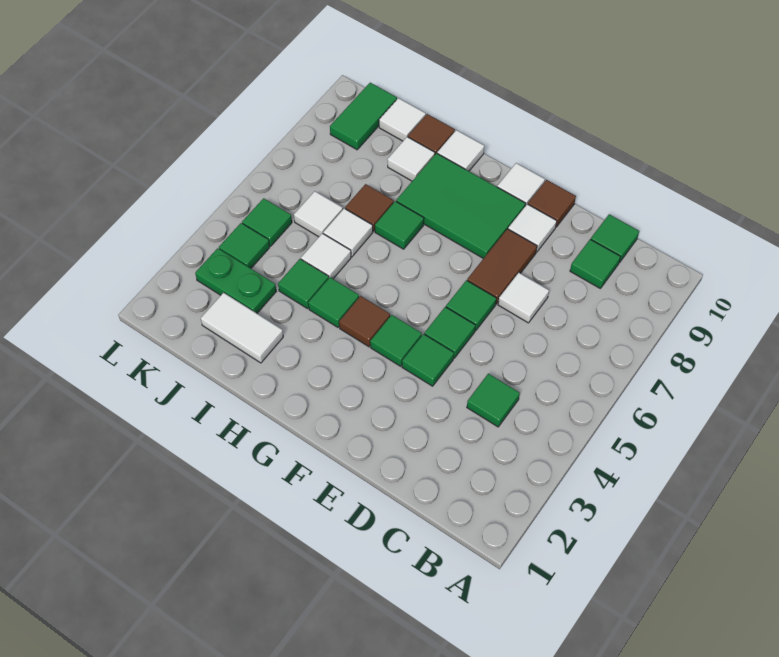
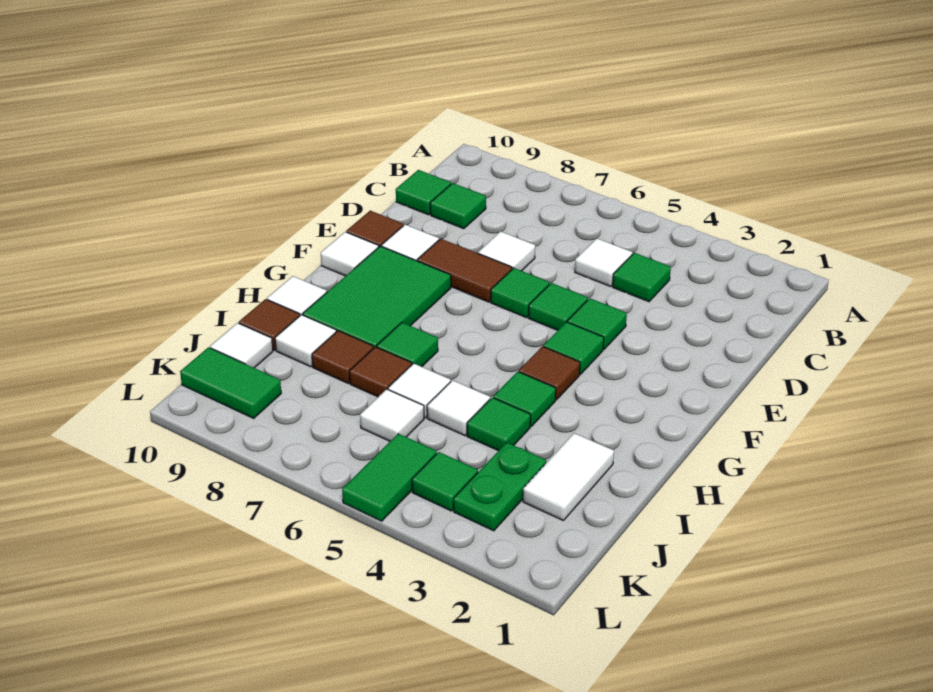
none -> white 1x1 tile [575,238,632,286]
none -> brown 1x1 tile [312,331,374,383]
green 1x1 tile [242,198,292,246] -> green 1x2 tile [342,434,437,521]

